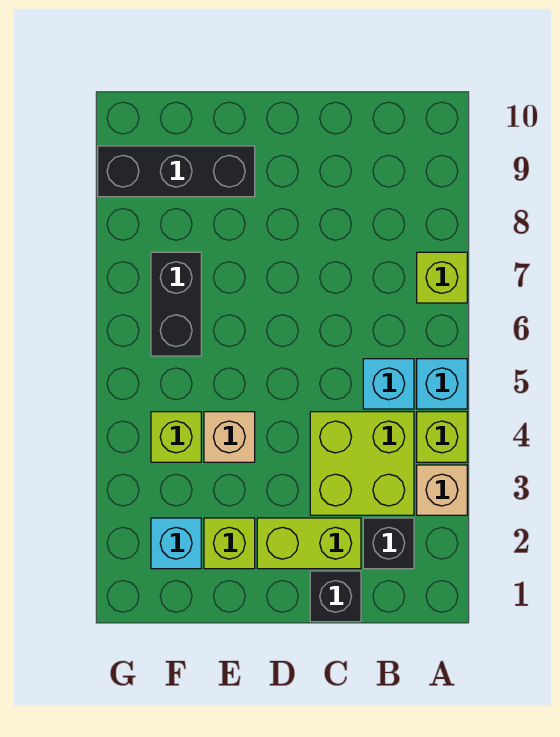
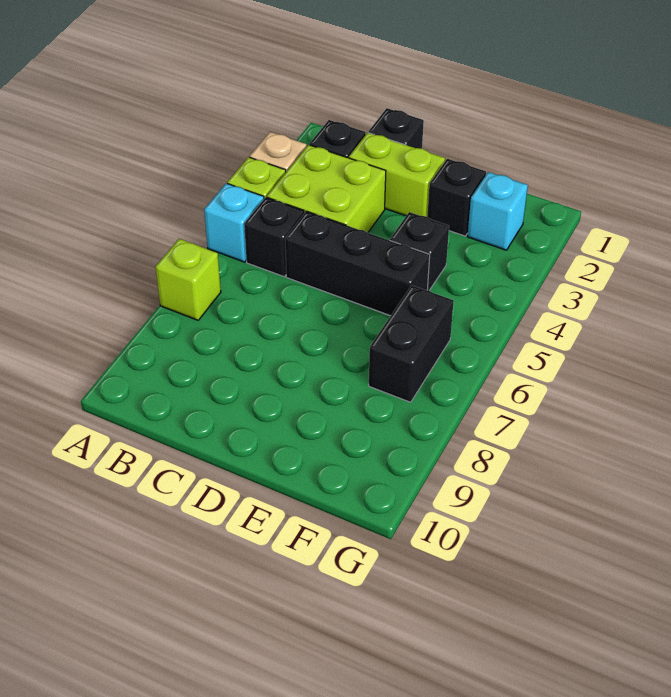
cyan 1x1 brick [363,359,414,409] -> black 1x1 brick [244,197,304,277]
lime 1x1 brick [204,518,255,569] -> black 1x1 brick [427,159,486,236]
tan 1x1 brick [204,412,255,462] -> black 1x1 brick [390,212,449,291]
black 1x3 brick [98,146,255,197] -> black 1x3 brick moved to [285,211,430,316]
lime 1x1 brick [151,412,201,462] -> none

